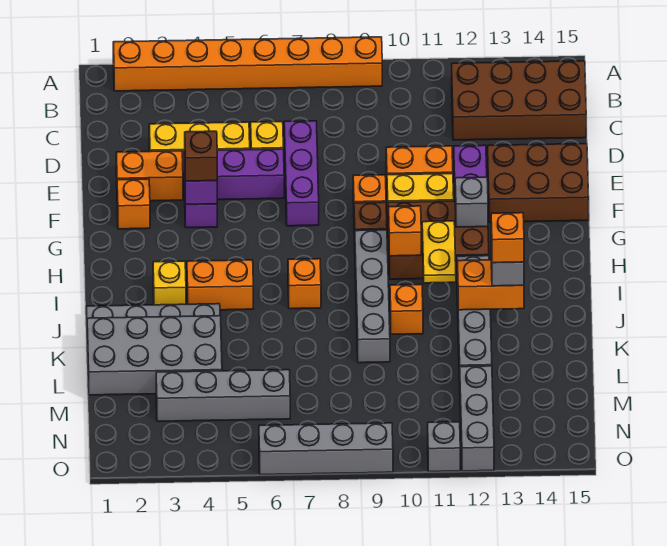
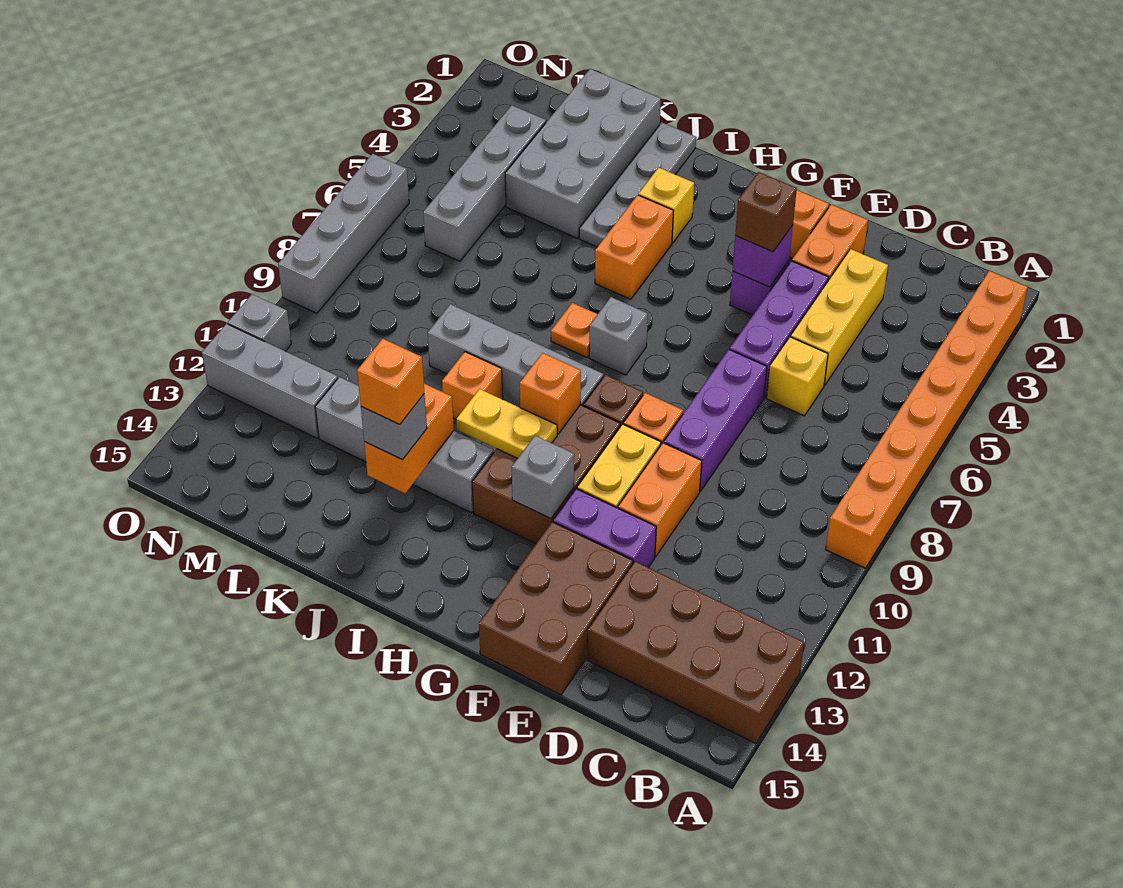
brown 2x4 brick [452,61,586,140] -> brown 2x4 brick turned to [588,561,804,744]
purple 1x3 brick [284,121,319,226] -> purple 1x3 brick turned to [664,349,767,492]
none -> grey 1x1 brick [589,297,648,375]
orange 1x1 brick [288,259,321,309] -> orange 1x1 plate [551,303,598,357]

